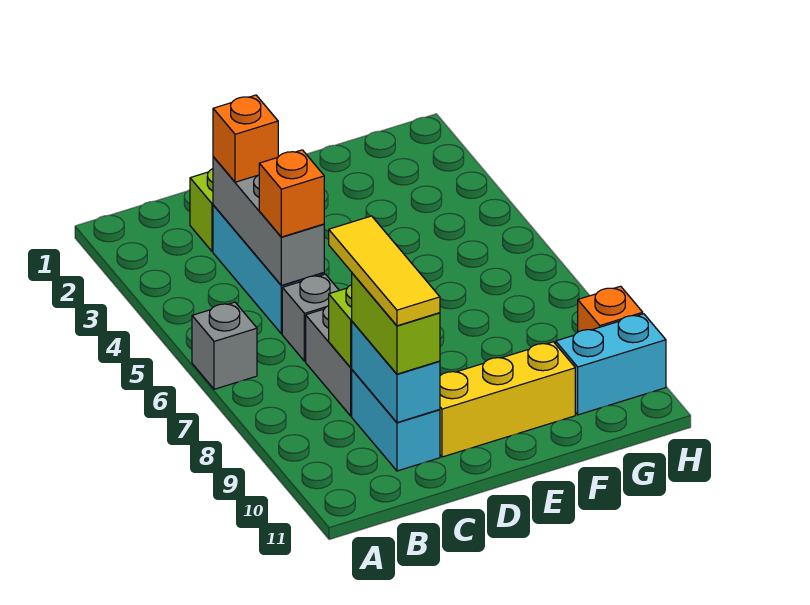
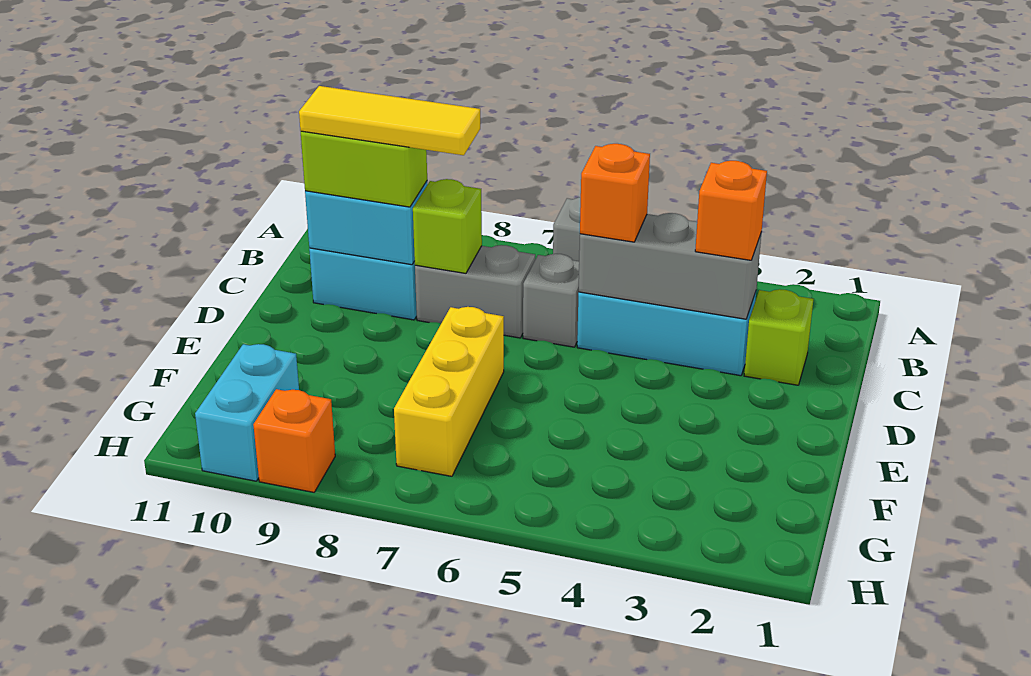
yellow 1x3 brick [440,342,575,457] -> yellow 1x3 brick moved to [394,307,504,476]

